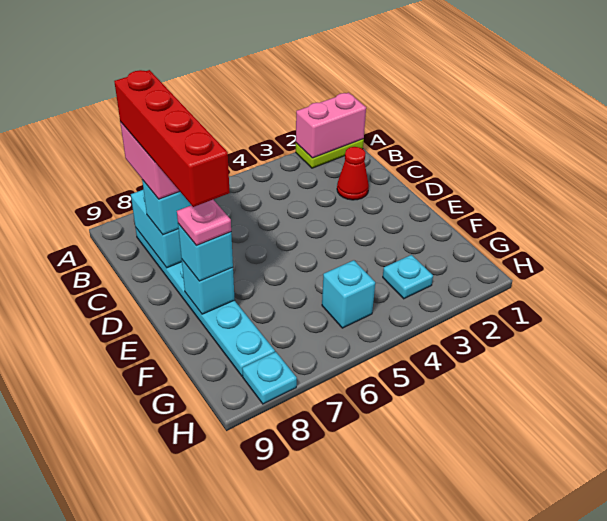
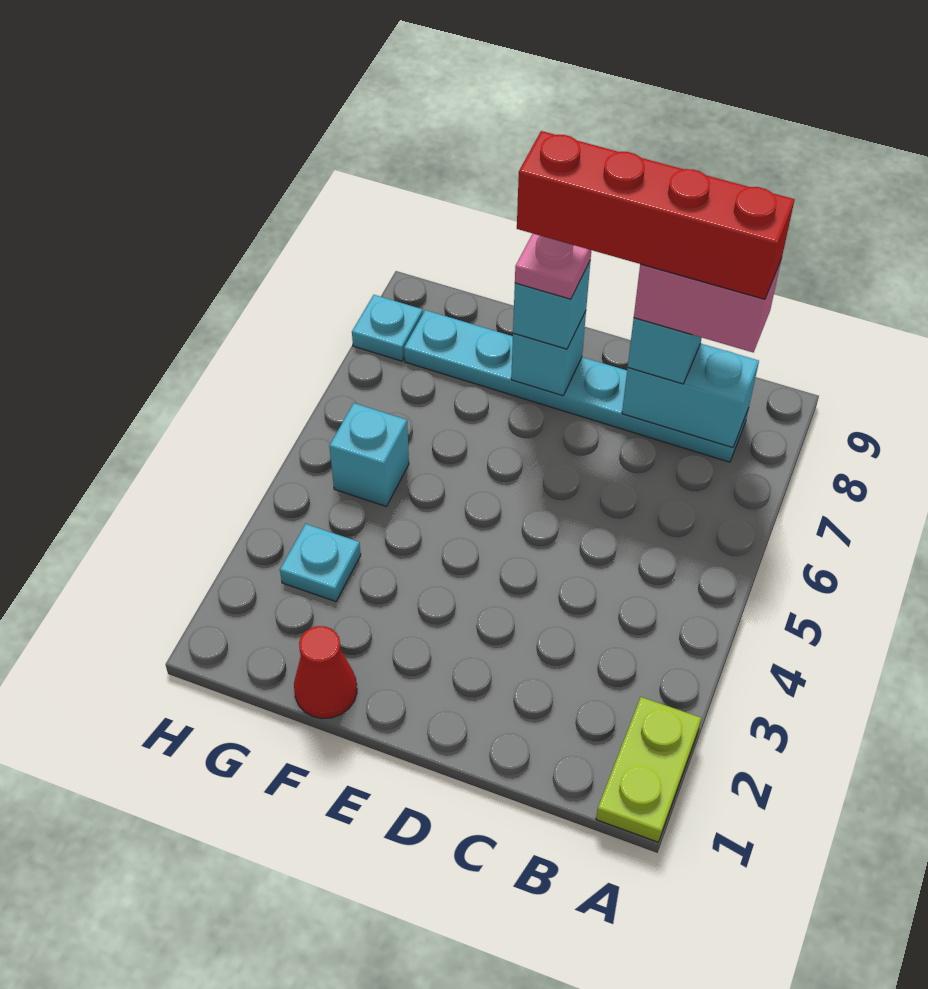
pink 1x2 brick [296,93,366,158] -> none
red 1x1 cone [337,147,369,200] -> red 1x1 cone moved to [294,626,357,719]

